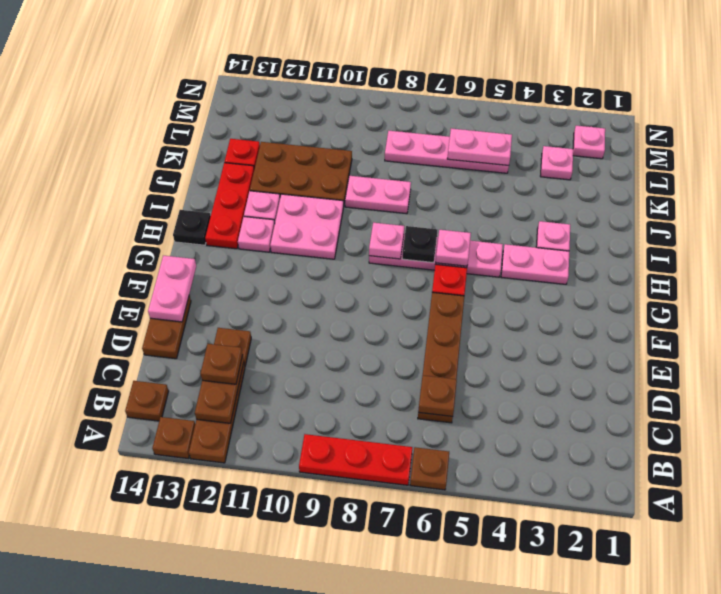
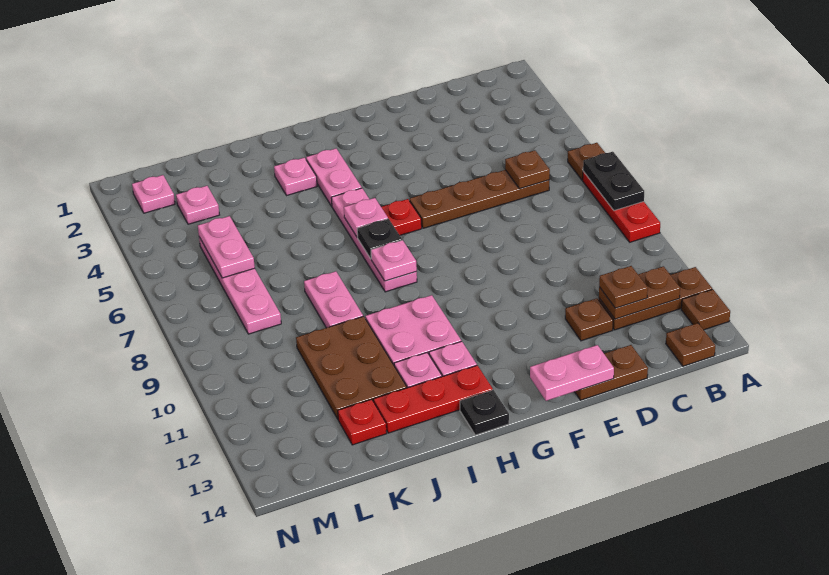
none -> black 1x2 plate [583,152,644,210]

